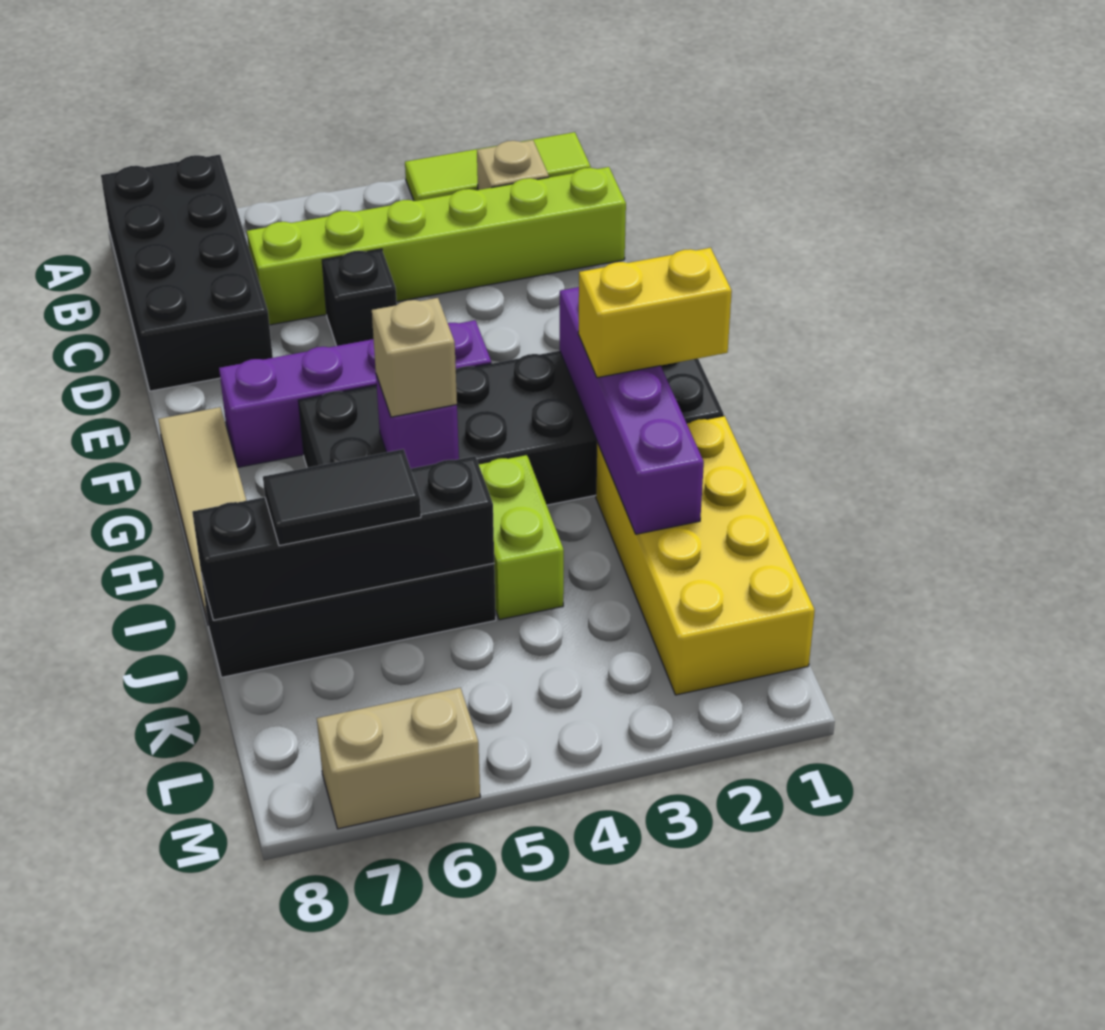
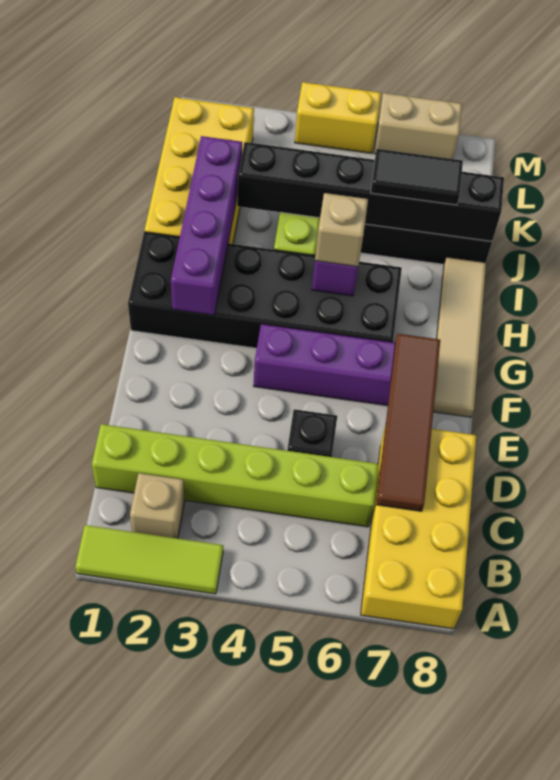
black 2x4 brick [101,155,273,391] -> yellow 2x4 brick [361,425,476,629]
none -> brown 1x4 tile [376,334,440,511]
yellow 1x2 brick [578,248,732,378] -> yellow 1x2 brick moved to [295,82,381,153]
black 1x4 brick [192,456,494,620] -> black 1x6 brick [237,142,504,241]

